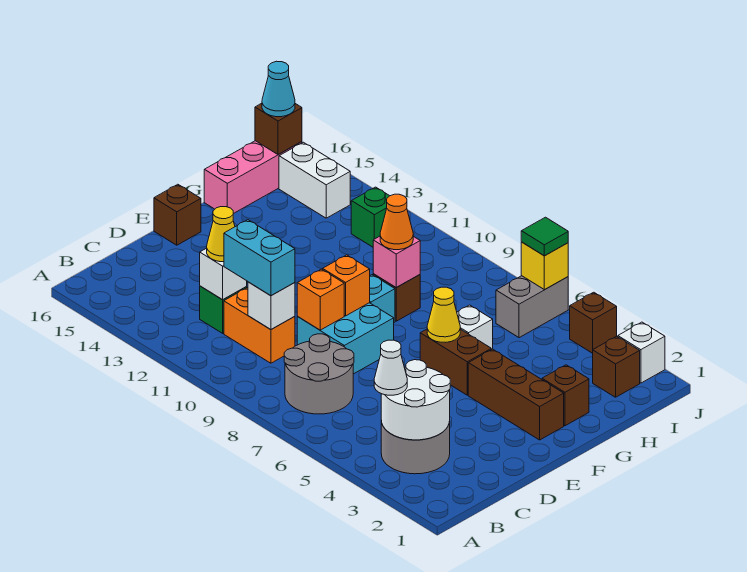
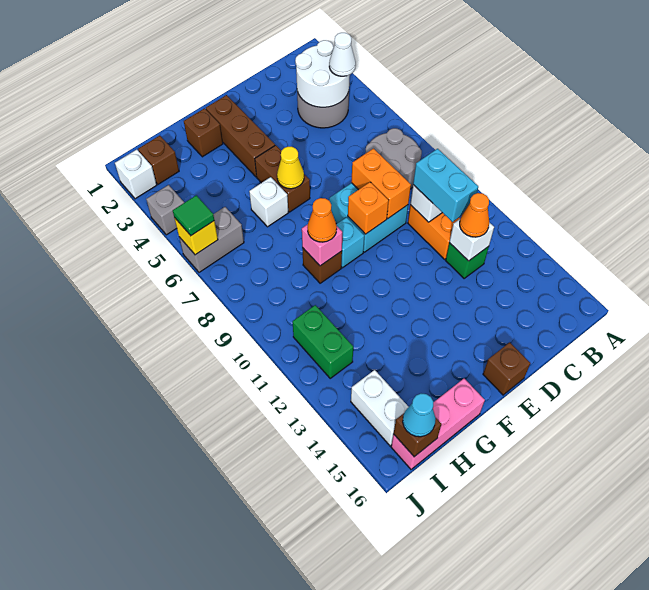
yellow 1x1 cone [207,207,235,262] -> orange 1x1 cone [460,193,489,237]
orange 1x1 brick [297,269,344,330] -> orange 1x2 brick [351,149,411,218]
green 1x1 brick [351,187,389,247] -> green 1x2 brick [293,305,353,378]
brown 1x1 brick [570,292,617,353] -> grey 1x1 brick [146,185,184,235]

